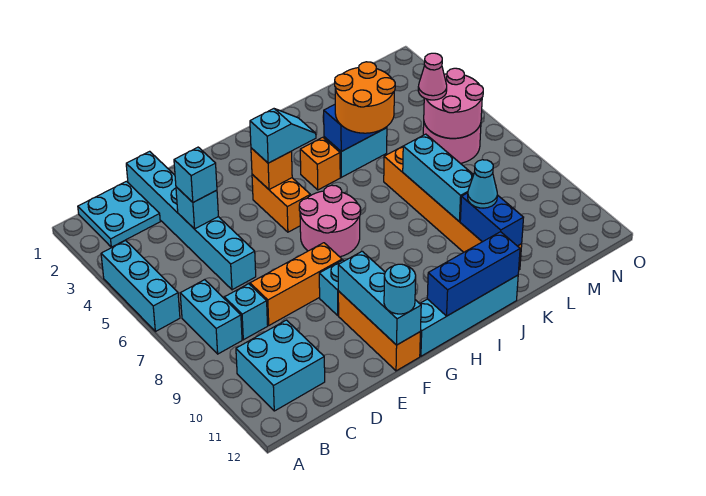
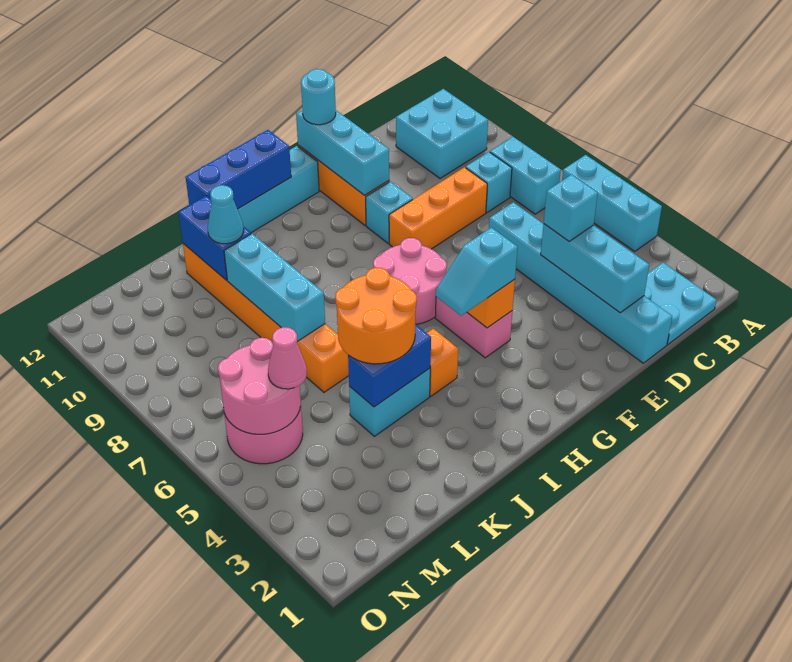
cyan 1x1 brick [176,187,218,229] -> cyan 1x3 brick [541,224,649,313]
orange 1x2 brick [252,175,310,232] -> pink 1x2 brick [435,297,512,358]

